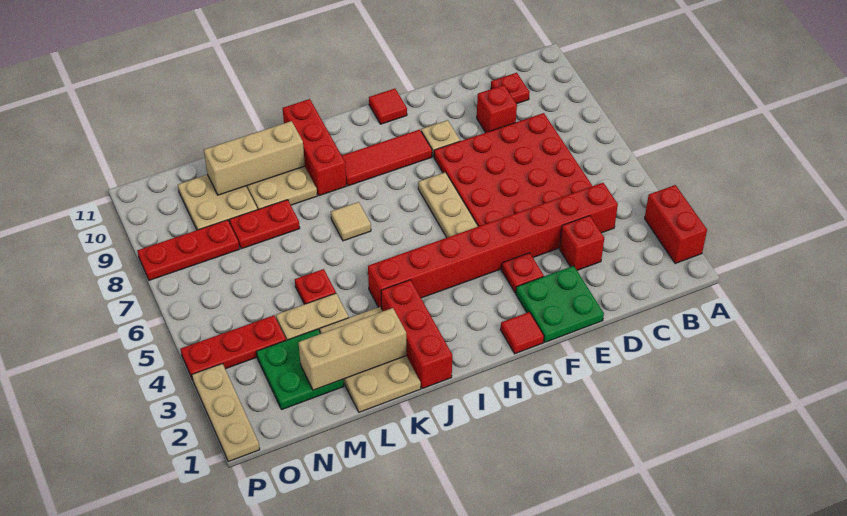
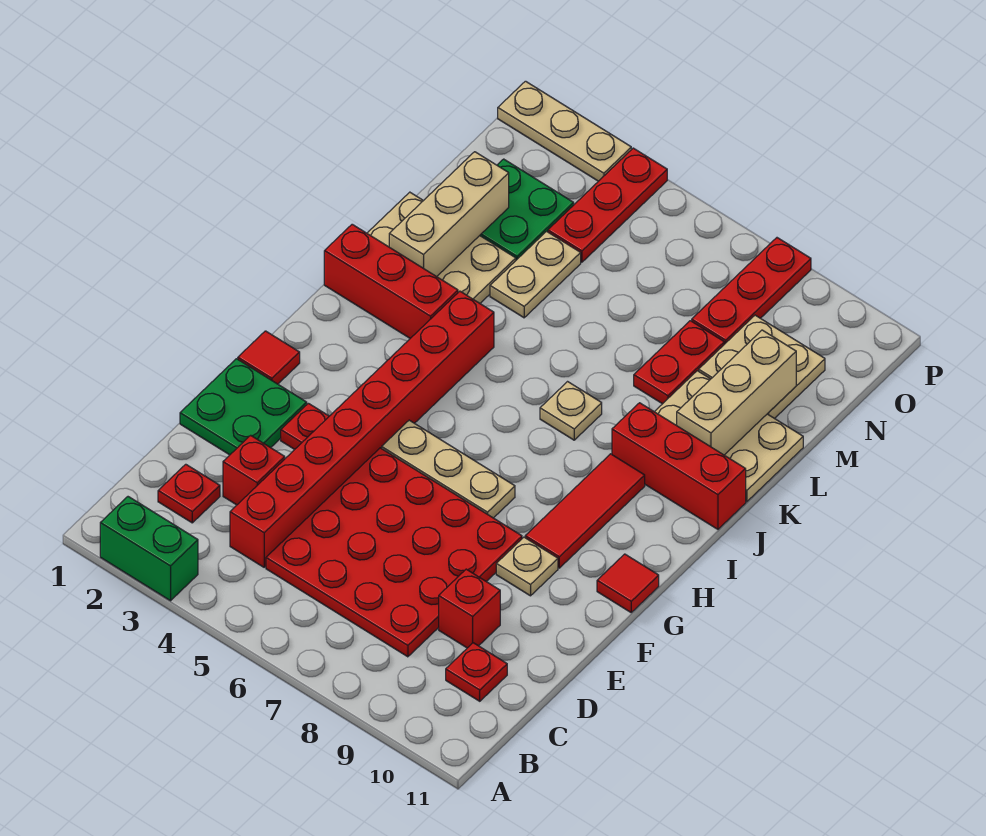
red 1x2 brick [645,185,707,264] -> green 1x2 brick [100,497,198,601]
tan 1x1 tile [331,202,371,241] -> tan 1x1 plate [540,382,602,440]
red 1x1 plate [295,269,336,304] -> red 1x1 plate moved to [158,464,220,523]

